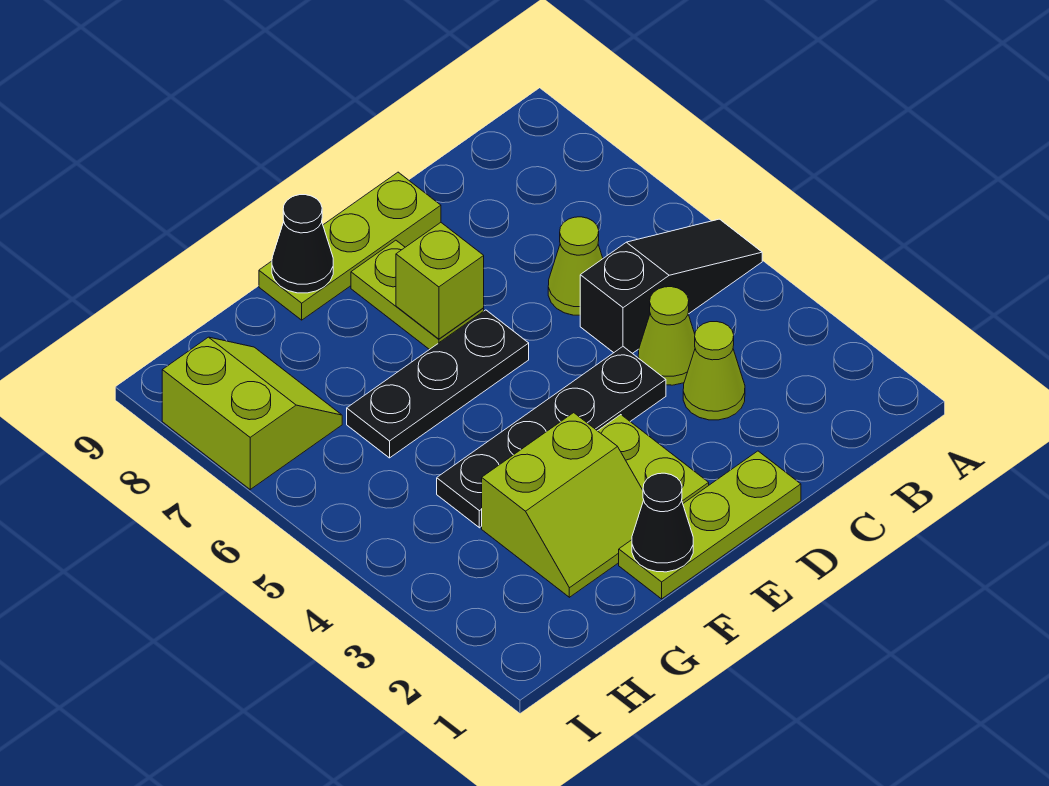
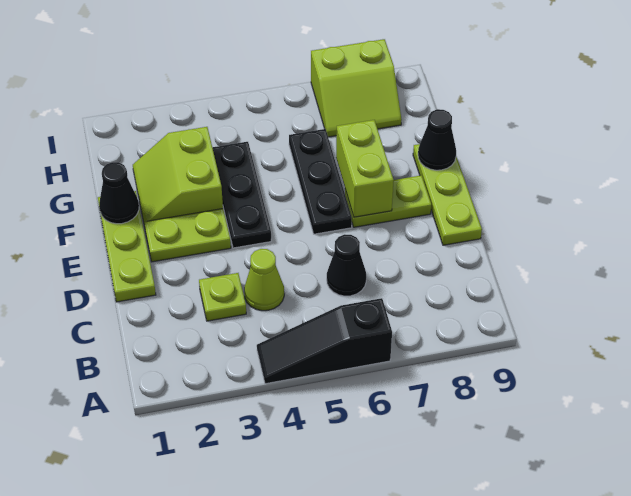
black 1x3 slope [580,219,762,353] -> black 1x3 slope turned to [257,298,392,384]
lime 1x1 cone [683,322,745,420] -> lime 1x1 plate [199,273,246,321]
lime 1x1 cone [548,217,603,315] -> black 1x1 cone [327,234,366,296]
black 1x4 plate [437,347,666,528] -> black 1x3 plate [212,142,271,248]
lime 1x1 brick [396,223,484,339] -> lime 1x2 brick [336,120,394,217]

